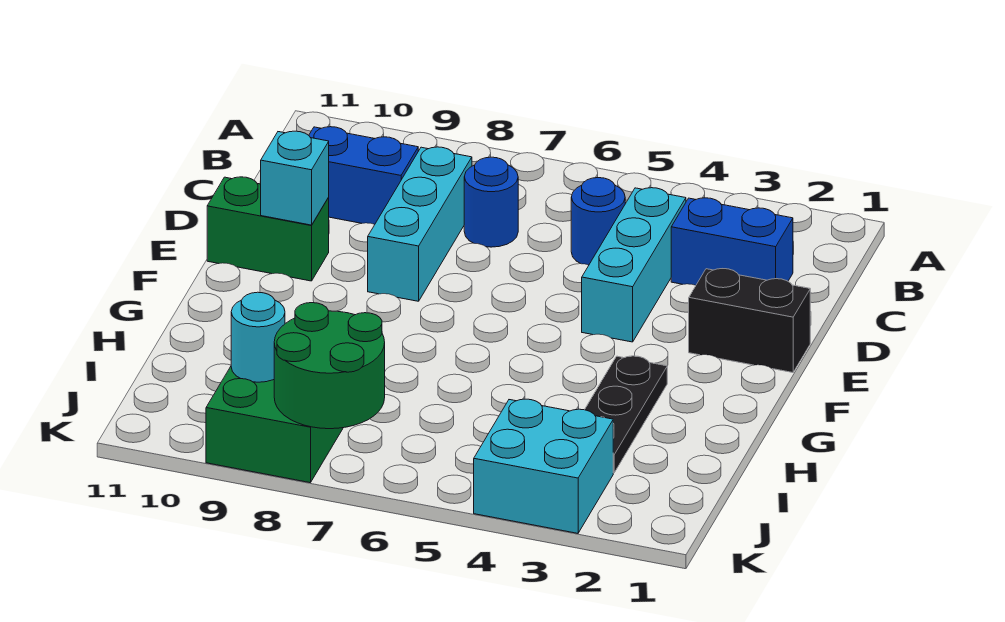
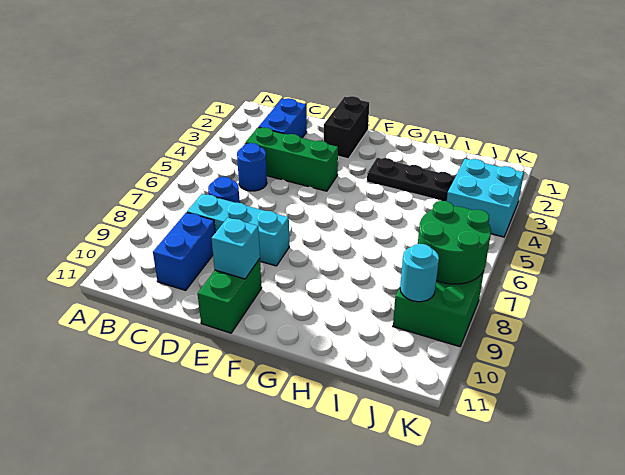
cyan 1x3 brick [582,188,686,342] -> green 1x3 brick [246,127,338,191]

